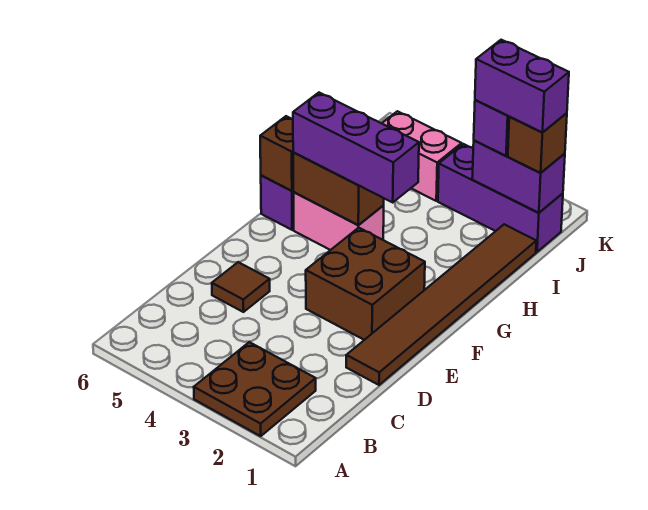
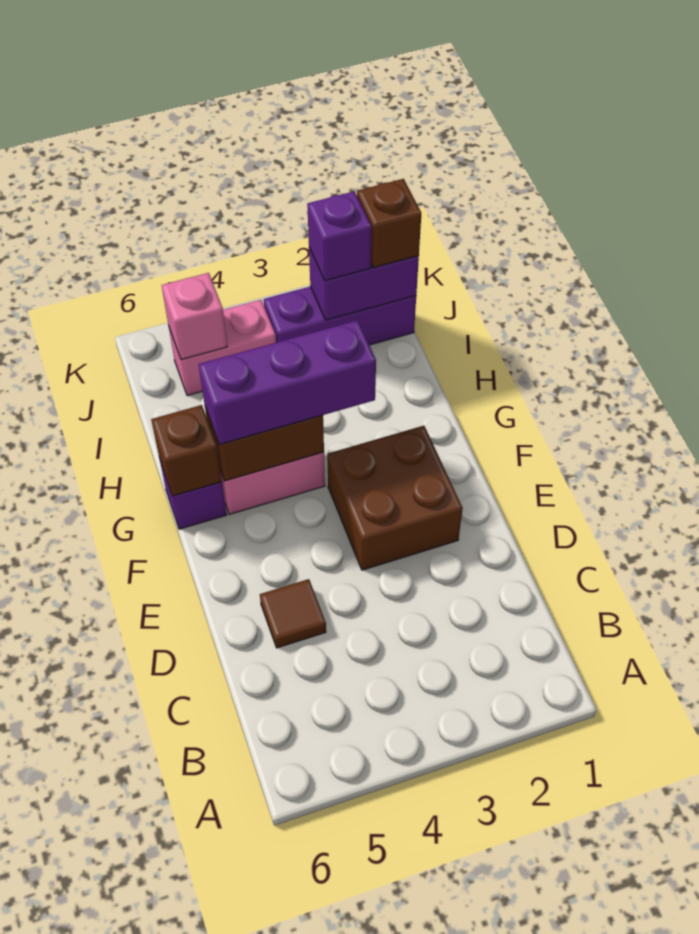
brown 2x2 plate [194,342,316,436] -> none
brown 1x6 tile [346,224,536,385] -> none
purple 1x2 brick [475,40,569,132] -> none
none -> pink 1x1 brick [161,273,227,360]

